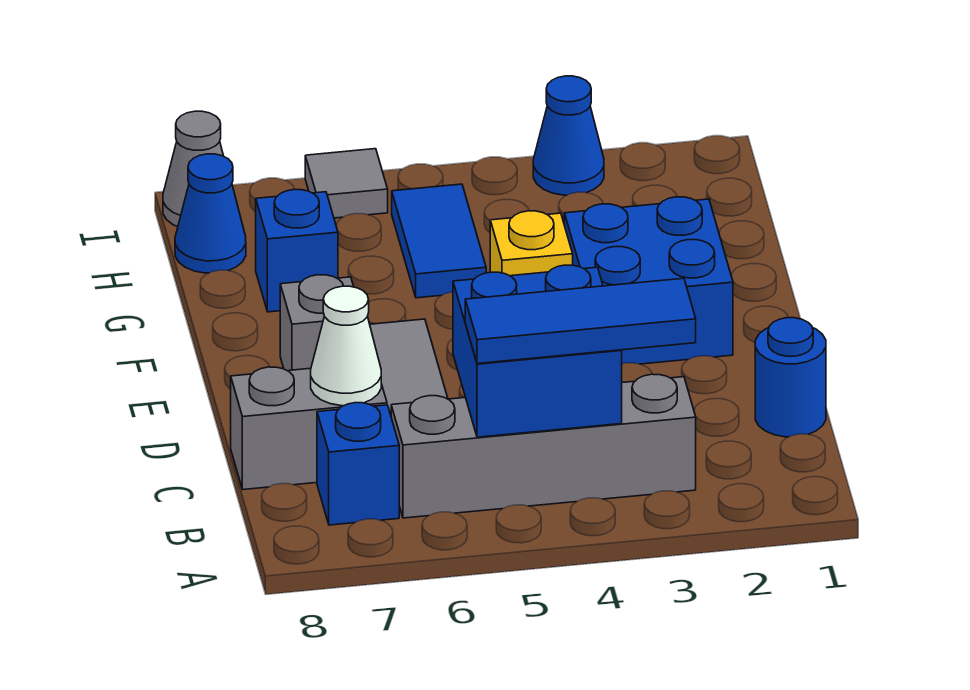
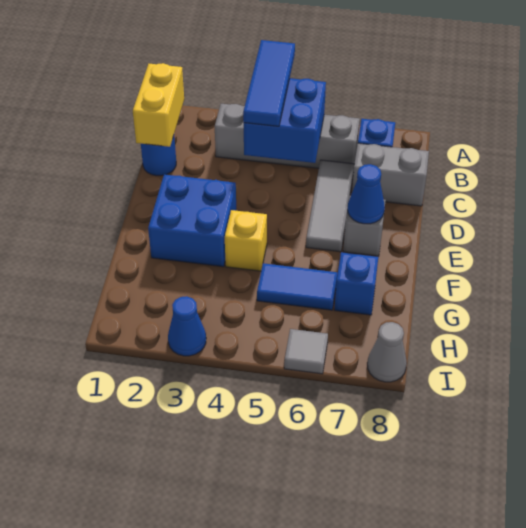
none -> yellow 1x2 brick [133,63,184,147]
blue 1x3 tile [465,278,696,364] -> blue 1x3 tile turned to [243,40,295,126]
white 1x1 cone [311,286,381,406] -> none
blue 1x2 tile [392,184,486,298] -> blue 1x2 tile turned to [257,263,337,310]
blue 1x1 cone [175,154,246,273] -> blue 1x1 cone moved to [348,164,385,224]

